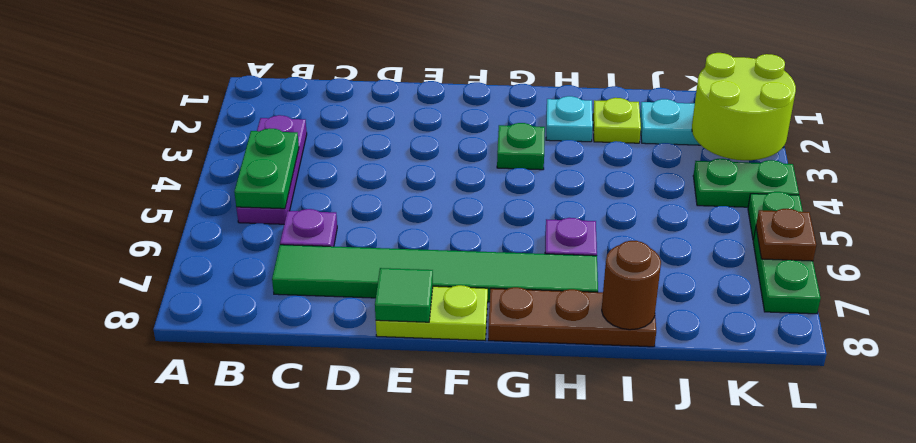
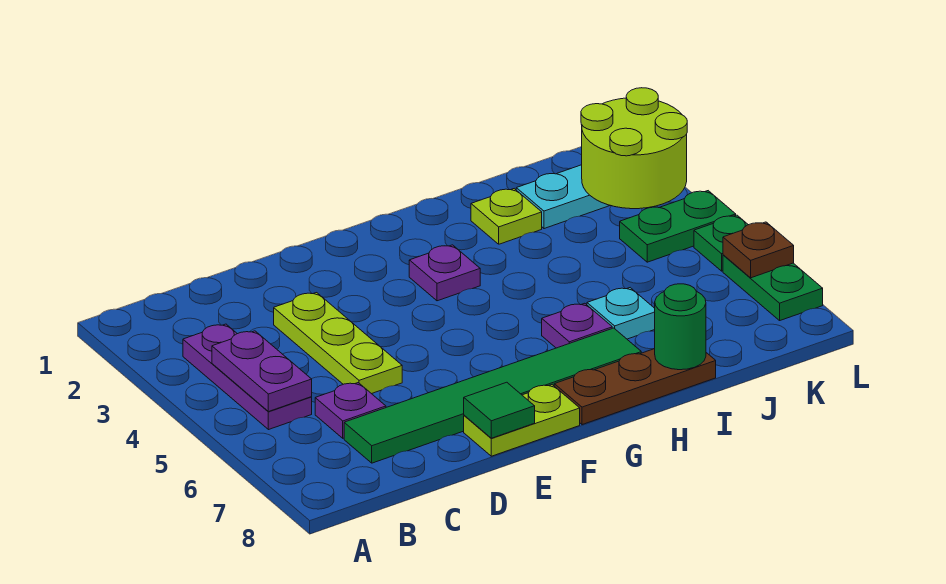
green 1x2 plate [234,128,299,209] -> purple 1x2 plate [212,331,312,412]
none -> lime 1x3 plate [274,293,402,394]
green 1x1 plate [497,123,545,170] -> purple 1x1 plate [409,245,480,301]
cyan 1x1 plate [546,96,593,142] -> cyan 1x1 plate moved to [587,288,655,339]
brown 1x1 round brick [602,241,661,330] -> green 1x1 round brick [654,284,706,370]

